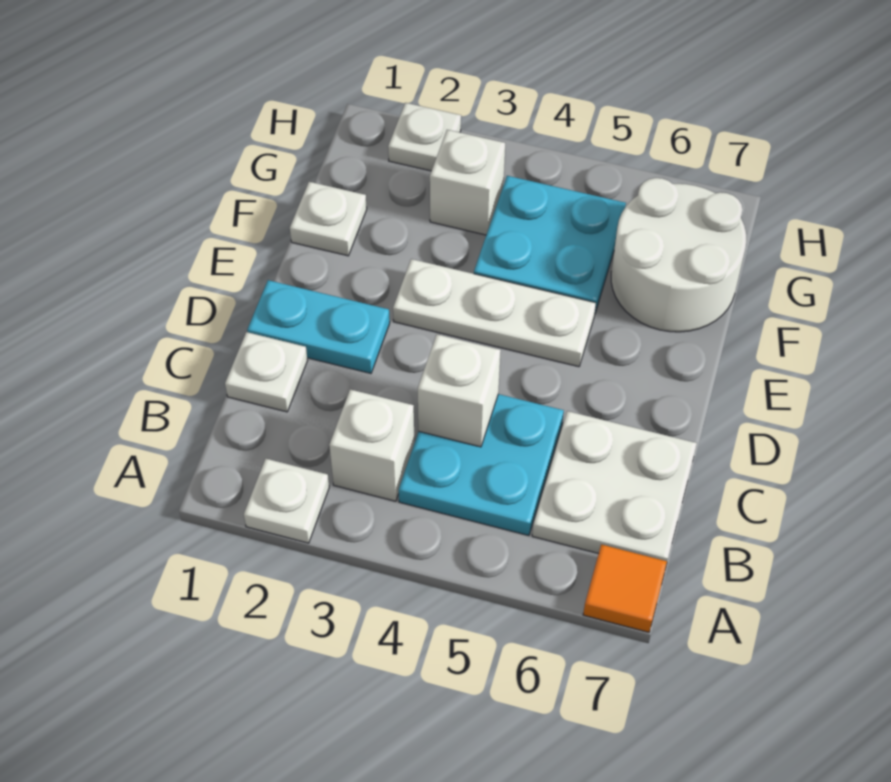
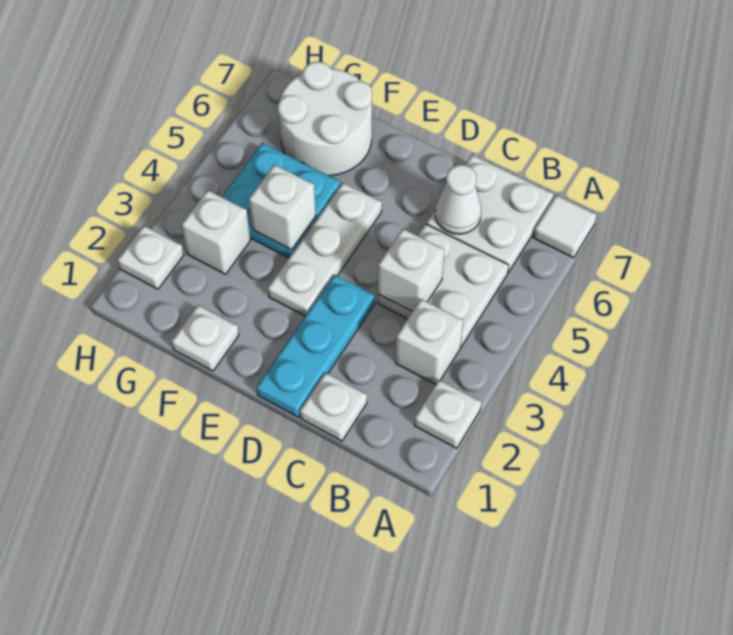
orange 1x1 tile [583,544,667,632] -> white 1x1 tile [533,195,596,258]
cyan 2x2 plate [399,394,564,536] -> white 2x2 plate [378,224,509,347]
none -> white 1x1 cone [435,165,481,234]
cyan 1x2 plate [247,280,390,373] -> cyan 1x3 plate [257,275,375,417]
none -> white 1x1 brick [249,165,316,250]

